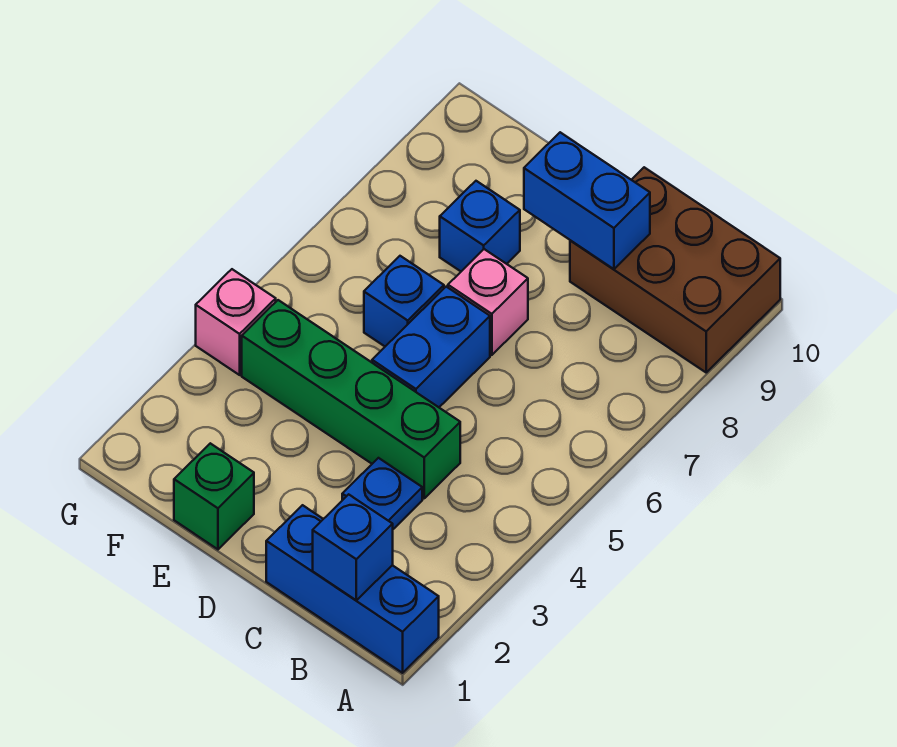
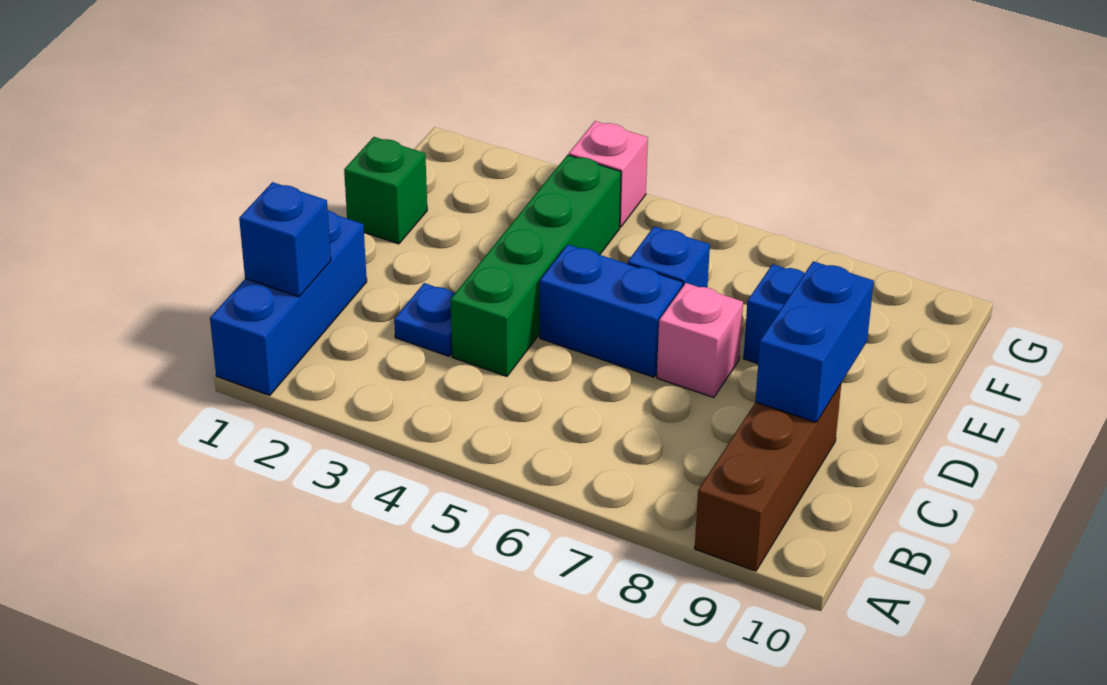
brown 2x3 brick [570,167,780,372] -> brown 1x3 brick [695,384,841,571]

